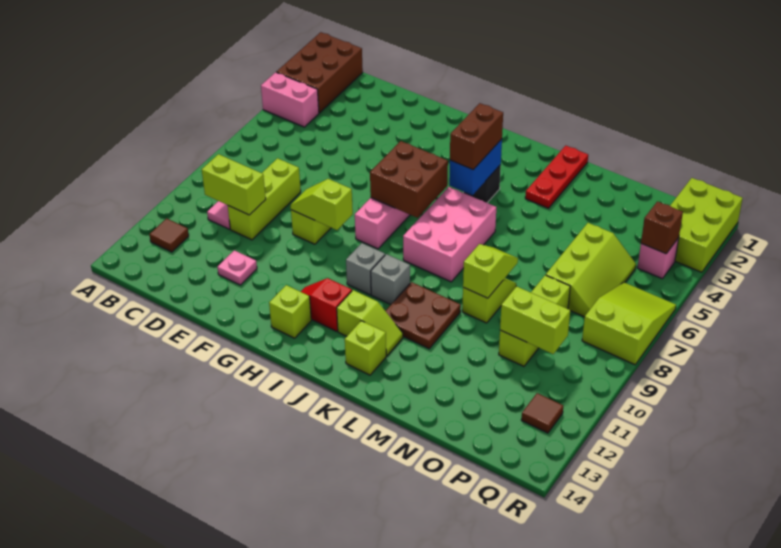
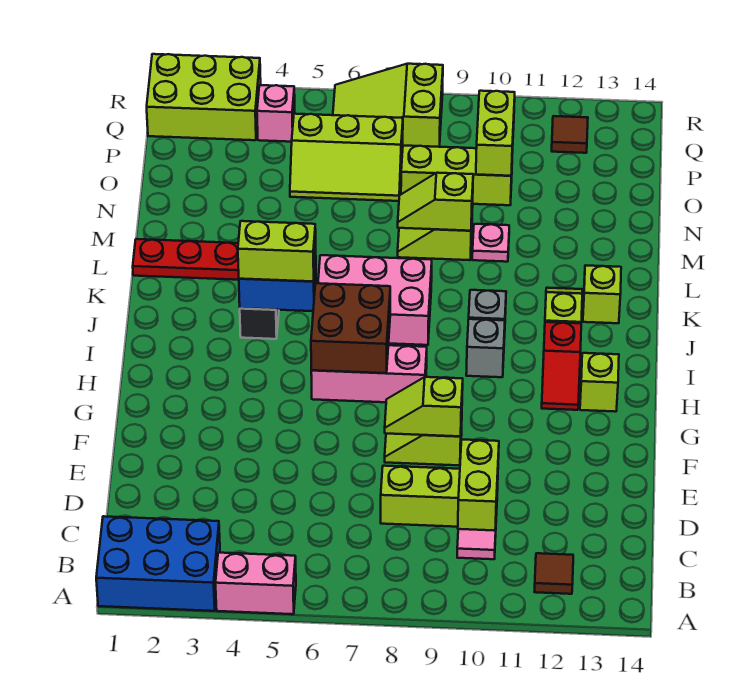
brown 2x3 brick [277,32,363,113] -> blue 2x3 brick [96,516,220,611]
pink 1x2 brick [261,72,319,127] -> pink 1x2 brick turned to [216,553,296,614]
pink 1x1 plate [217,250,257,285] -> pink 1x1 plate moved to [472,224,509,262]
lime 1x2 slope [291,179,353,230] -> lime 1x2 slope turned to [385,377,463,436]
brown 1x2 brick [450,103,503,170] -> lime 1x2 brick [238,221,316,282]
brown 2x2 plate [386,282,461,349] -> none
lime 2x3 slope [546,223,636,317] -> lime 2x3 slope turned to [290,114,403,201]
brown 1x1 brick [641,202,683,254] -> none

